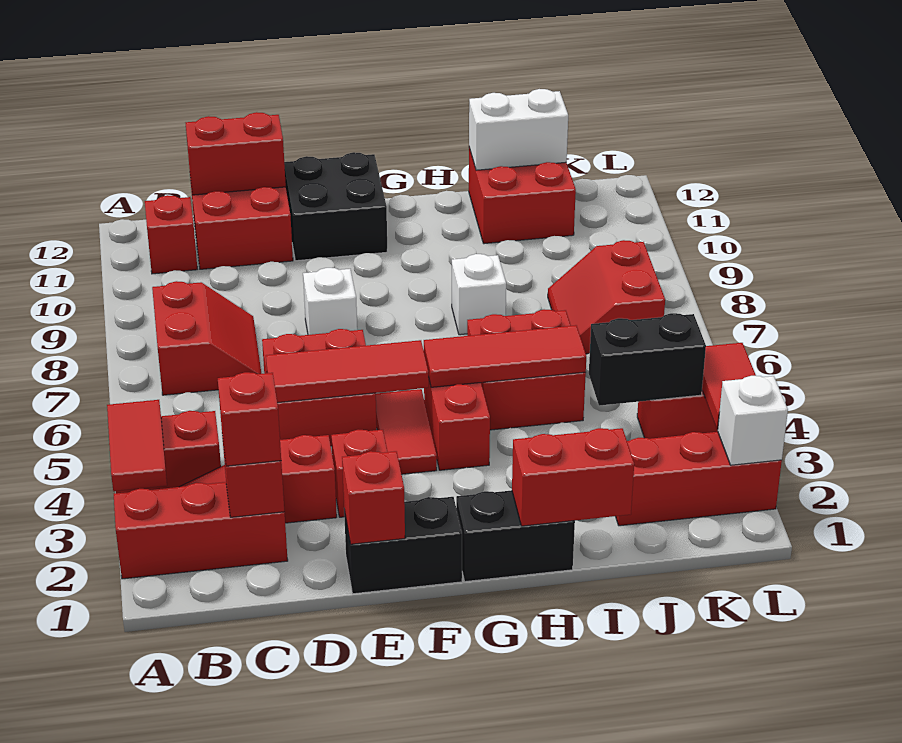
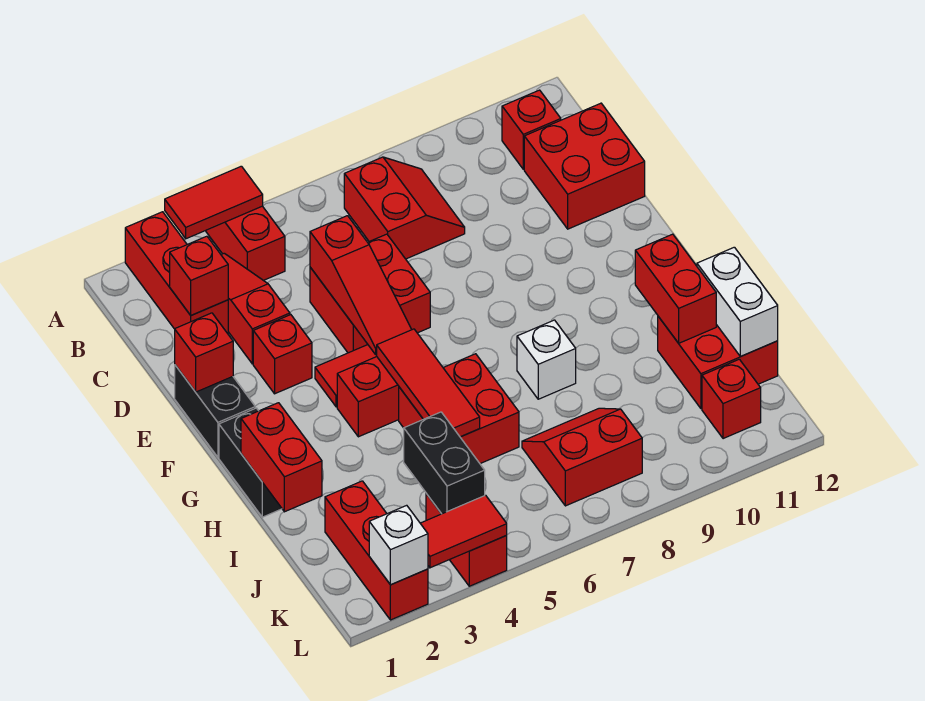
red 2x2 slope [152,281,261,395] -> red 2x2 slope turned to [344,157,465,259]
red 1x1 brick [218,372,281,466] -> red 1x1 brick moved to [702,359,761,439]
red 1x2 brick [186,112,286,195] -> red 1x2 brick moved to [635,234,716,343]
red 1x3 tile [266,340,429,403] -> red 1x3 slope [310,216,412,354]
white 1x1 brick [303,268,357,335] -> none
black 2x2 brick [284,152,387,261] -> none

